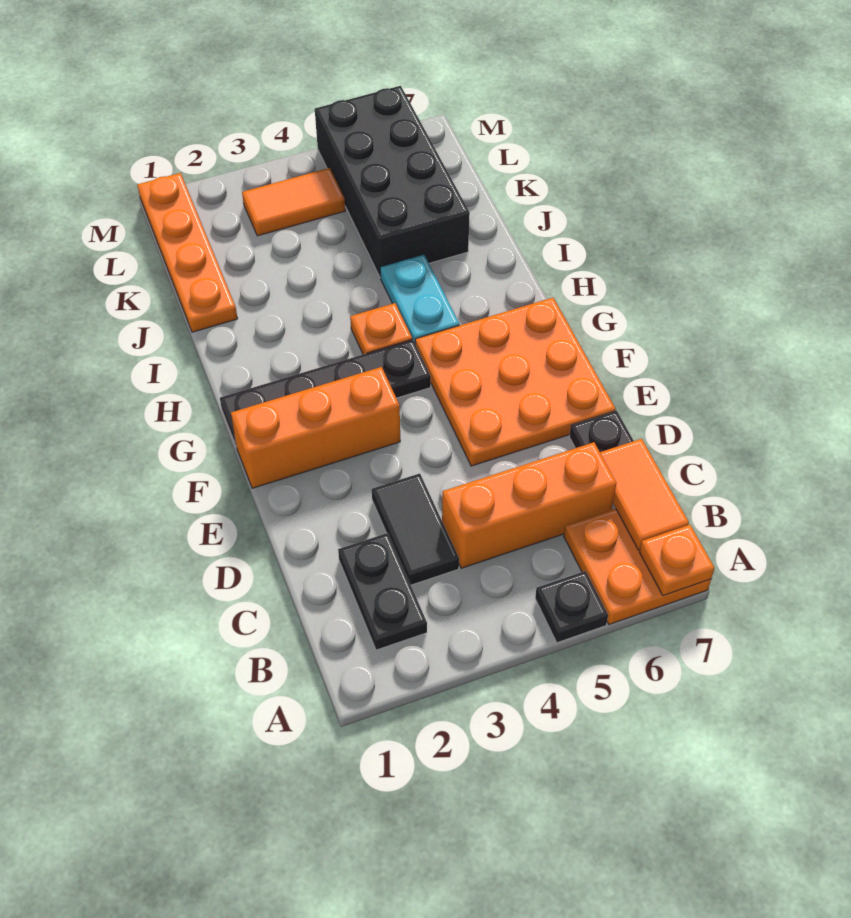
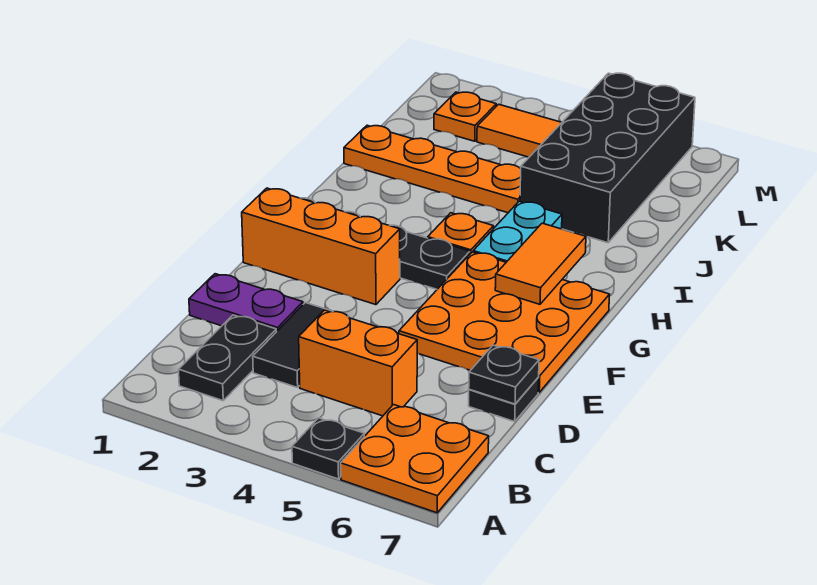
orange 1x1 plate [639,525,715,596] -> orange 1x1 plate moved to [434,92,496,141]
orange 1x2 tile [600,439,689,550] -> orange 1x2 tile moved to [495,223,586,304]
orange 1x3 brick [442,442,616,568] -> orange 1x2 brick [299,310,417,416]
none -> purple 1x2 plate [189,274,303,332]
none -> black 1x1 plate [469,345,539,404]
orange 1x4 plate [137,173,238,332] -> orange 1x4 plate turned to [344,125,521,213]

